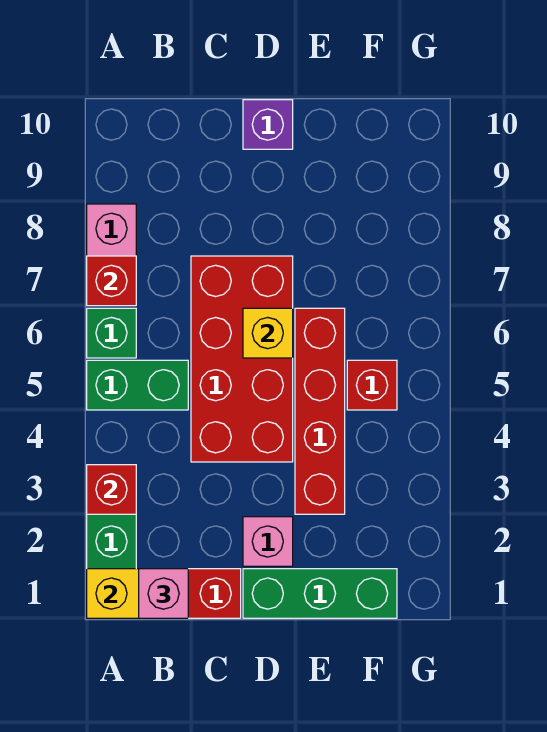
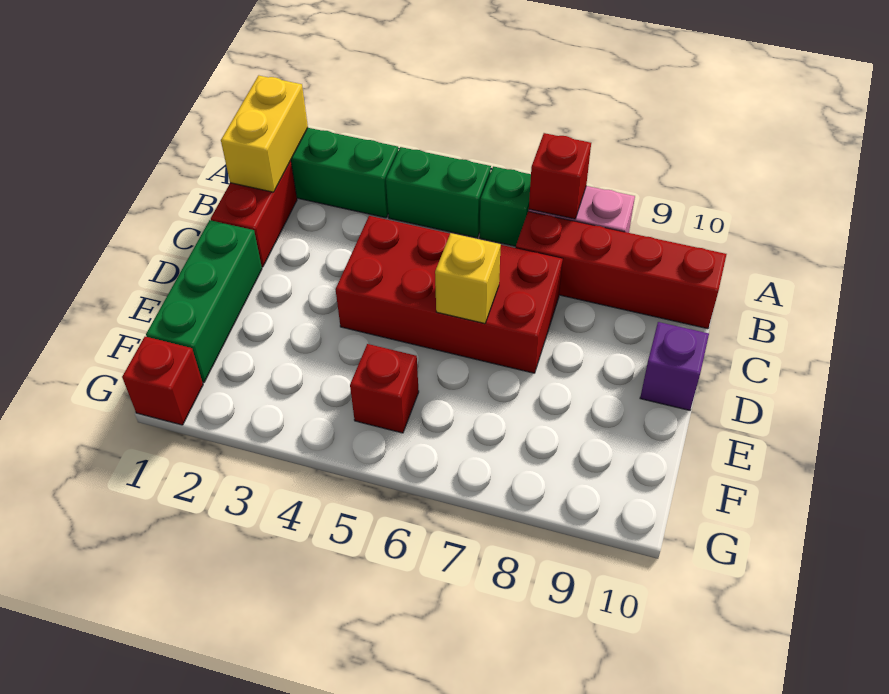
red 1x1 brick [87,465,136,514] -> red 1x1 brick moved to [122,337,203,425]
green 1x2 brick [87,360,188,410] -> green 1x2 brick turned to [386,147,491,238]
pink 1x1 brick [139,569,188,618] -> none
pink 1x1 brick [243,517,293,566] -> none
red 1x4 brick [295,308,345,514] -> red 1x4 brick moved to [516,211,727,329]

